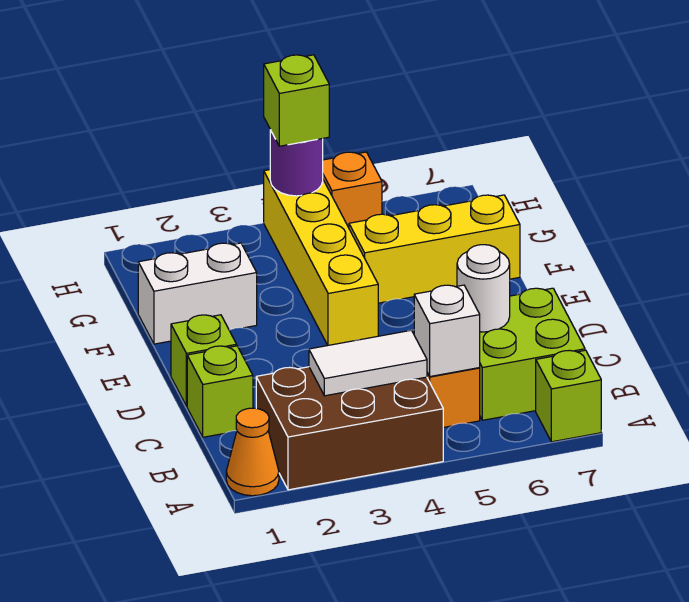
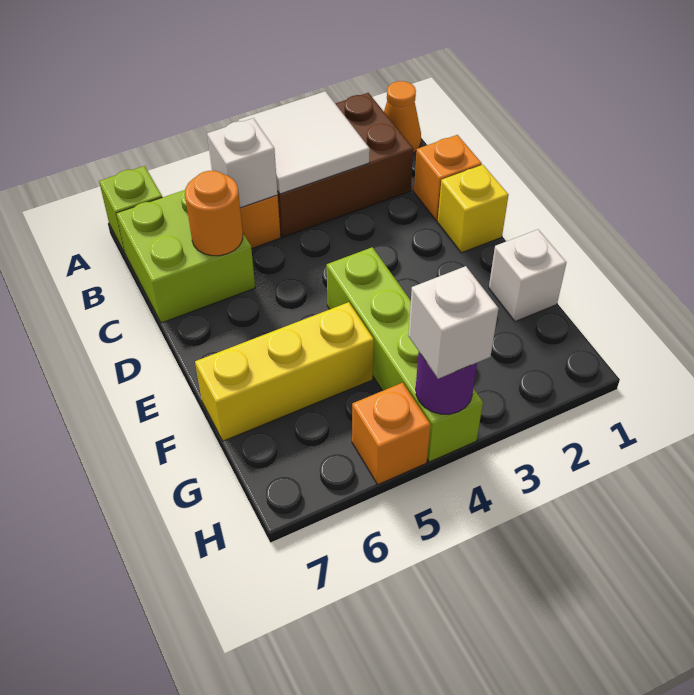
white 1x2 tile [309,330,427,396] -> white 2x2 tile [238,91,370,194]
lime 1x1 brick [187,346,253,437] -> orange 1x1 brick [414,135,482,221]
white 1x1 round brick [457,245,510,332] -> orange 1x1 round brick [185,171,243,256]
lime 1x1 brick [171,315,237,406] -> yellow 1x1 brick [438,165,508,253]
yellow 1x4 brick [264,170,378,345] -> lime 1x4 brick [327,247,483,462]
white 1x2 brick [138,243,257,344] -> white 1x1 brick [489,230,566,322]
lime 1x1 brick [264,55,329,146] -> white 1x1 brick [408,266,498,379]

